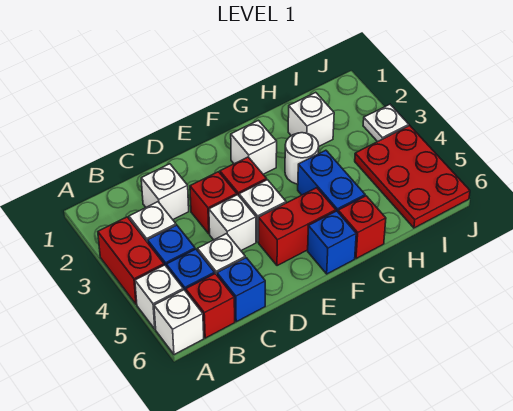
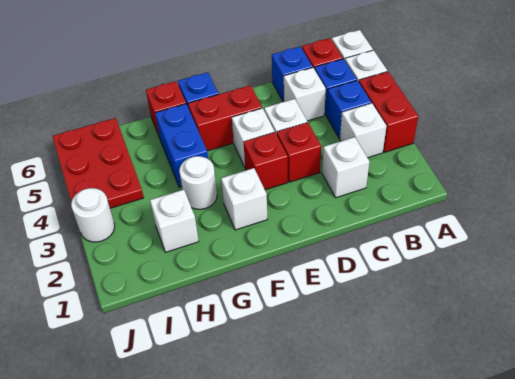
white 1x1 plate [363,104,409,142] -> white 1x1 round brick [71,188,115,242]

